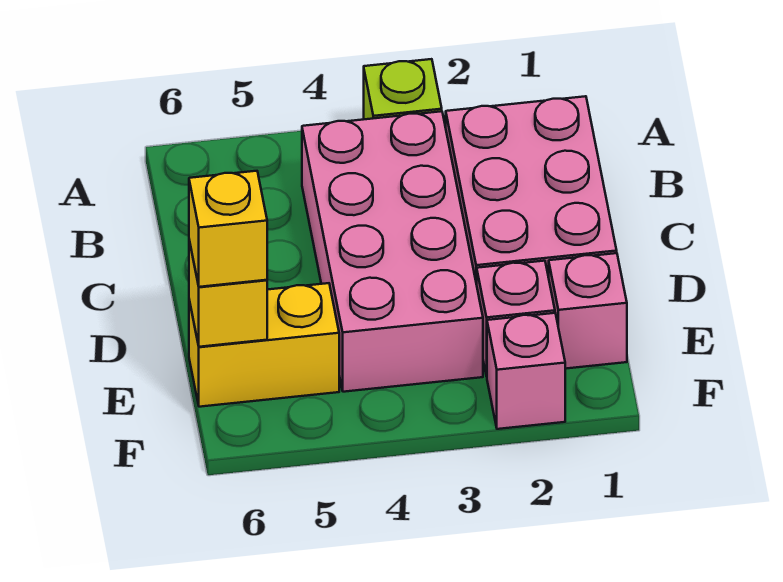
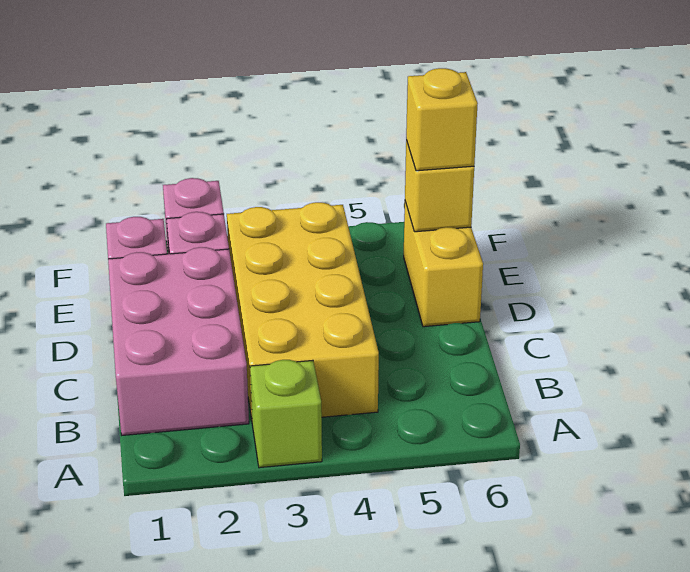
pink 2x4 brick [302,111,483,392] -> yellow 2x4 brick [227,202,379,419]
yellow 1x2 brick [189,283,339,407] -> yellow 1x2 brick turned to [404,202,483,327]

